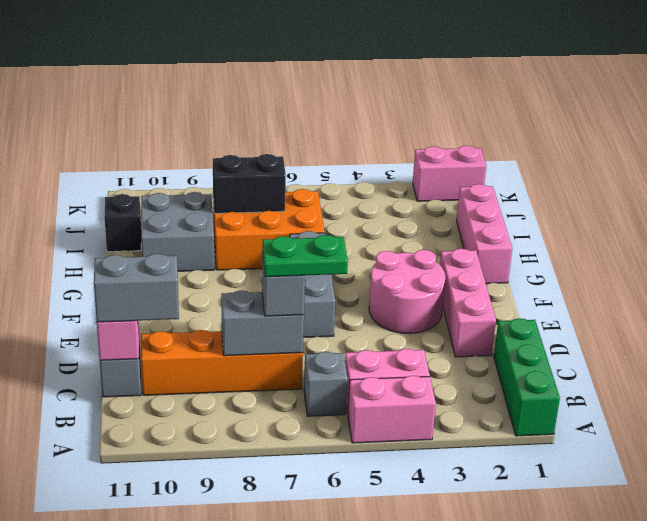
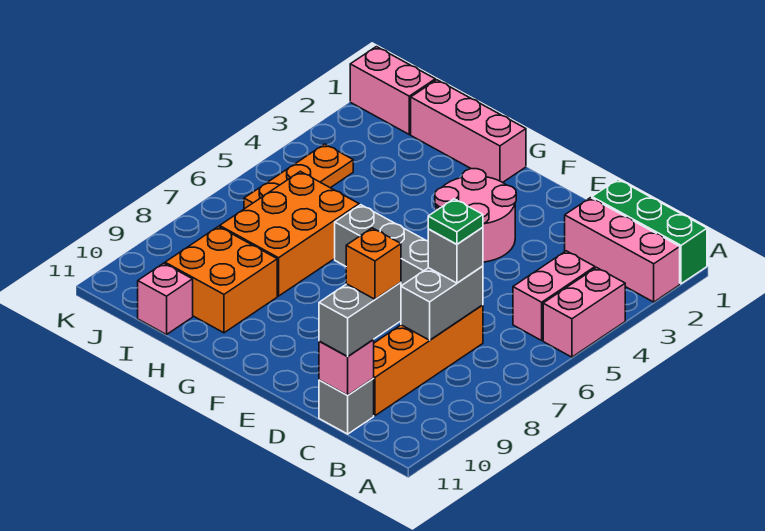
grey 1x1 brick [304,352,348,416] -> none
green 1x2 plate [262,235,348,277] -> green 1x1 plate [428,199,483,244]
none -> orange 1x1 brick [346,228,401,299]
pink 1x3 brick [440,249,496,357] -> pink 1x3 brick moved to [565,198,680,302]
grey 2x2 brick [141,192,214,271] -> orange 2x2 brick [165,227,277,333]
black 1x2 brick [213,154,286,213] -> none
black 1x1 brick [104,194,141,252] -> pink 1x1 brick [138,263,193,335]
none -> orange 1x3 plate [244,144,353,209]
pink 1x2 brick [413,146,486,201] -> pink 1x2 brick turned to [350,47,435,134]

